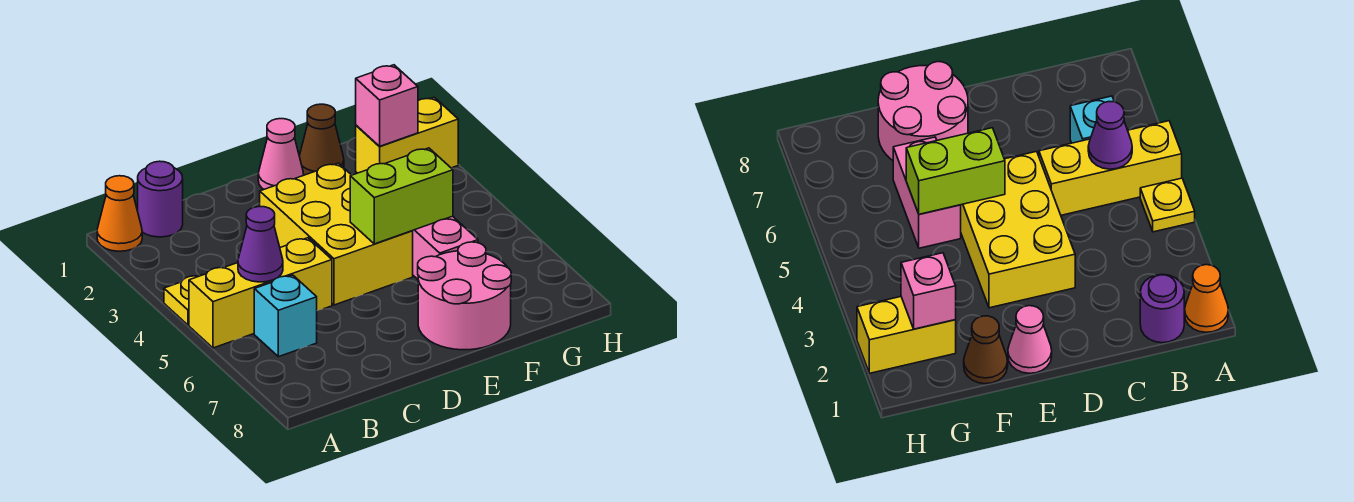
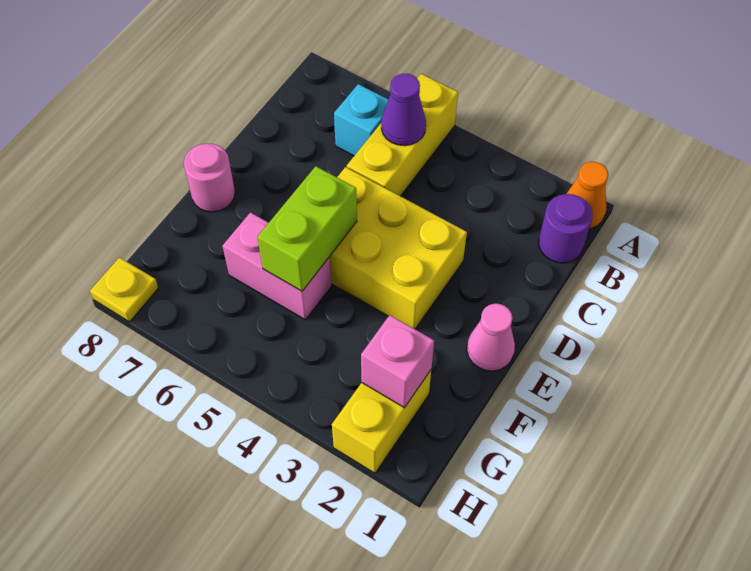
yellow 1x1 plate [164,275,201,325] -> yellow 1x1 plate moved to [90,258,158,322]
pink 2x2 round brick [418,242,511,350] -> pink 1x1 round brick [184,143,235,212]
brown 1x1 cone [299,104,344,175] -> none

